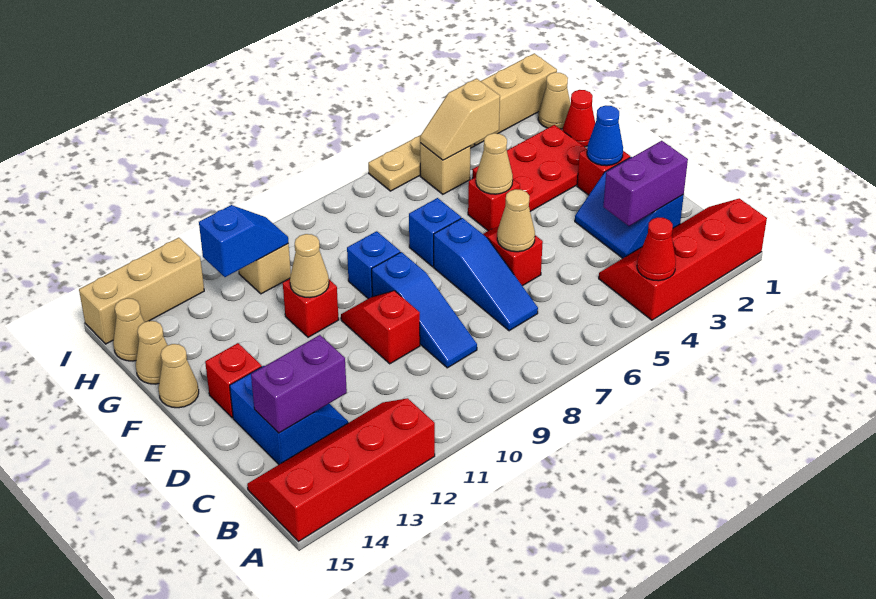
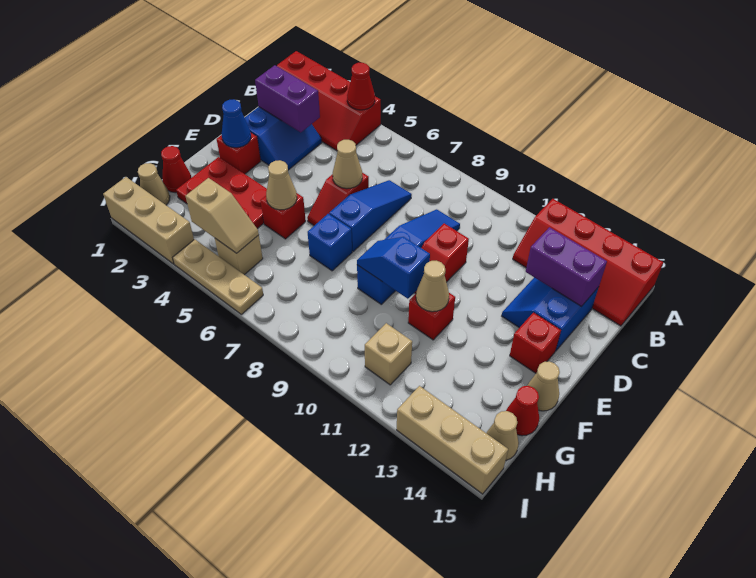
tan 1x1 cone [136,321,167,384] -> red 1x1 cone [506,386,539,436]
blue 1x2 slope [199,205,288,277] -> blue 1x2 slope moved to [357,237,430,299]

